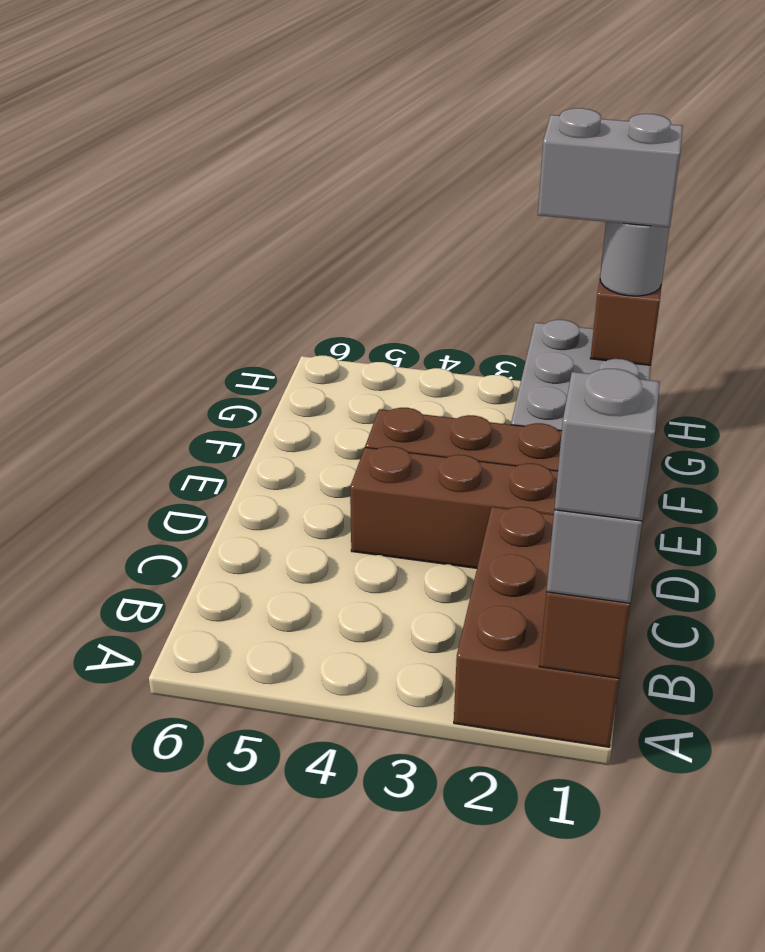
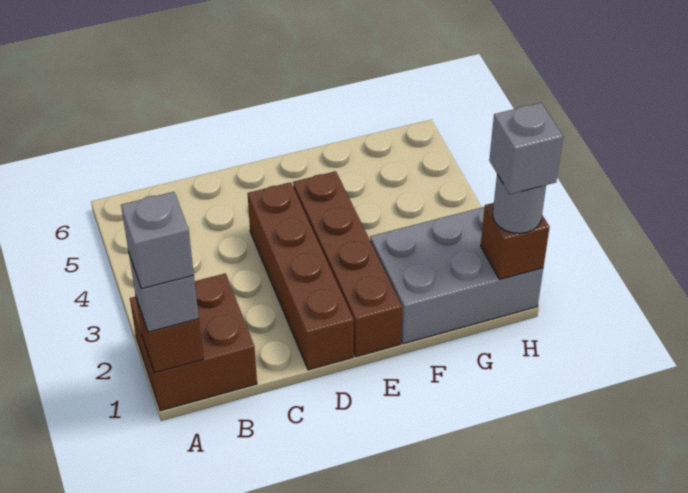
brown 2x3 brick [454,507,619,747] -> brown 2x2 brick [130,273,257,411]
grey 1x2 brick [538,108,683,228] -> grey 1x1 brick [489,103,563,194]

